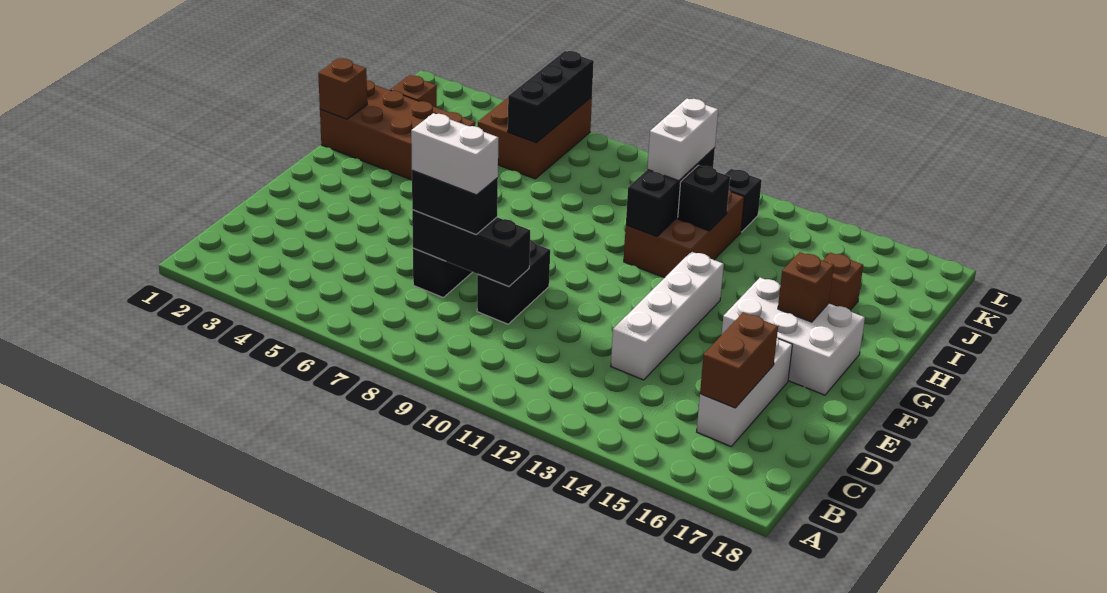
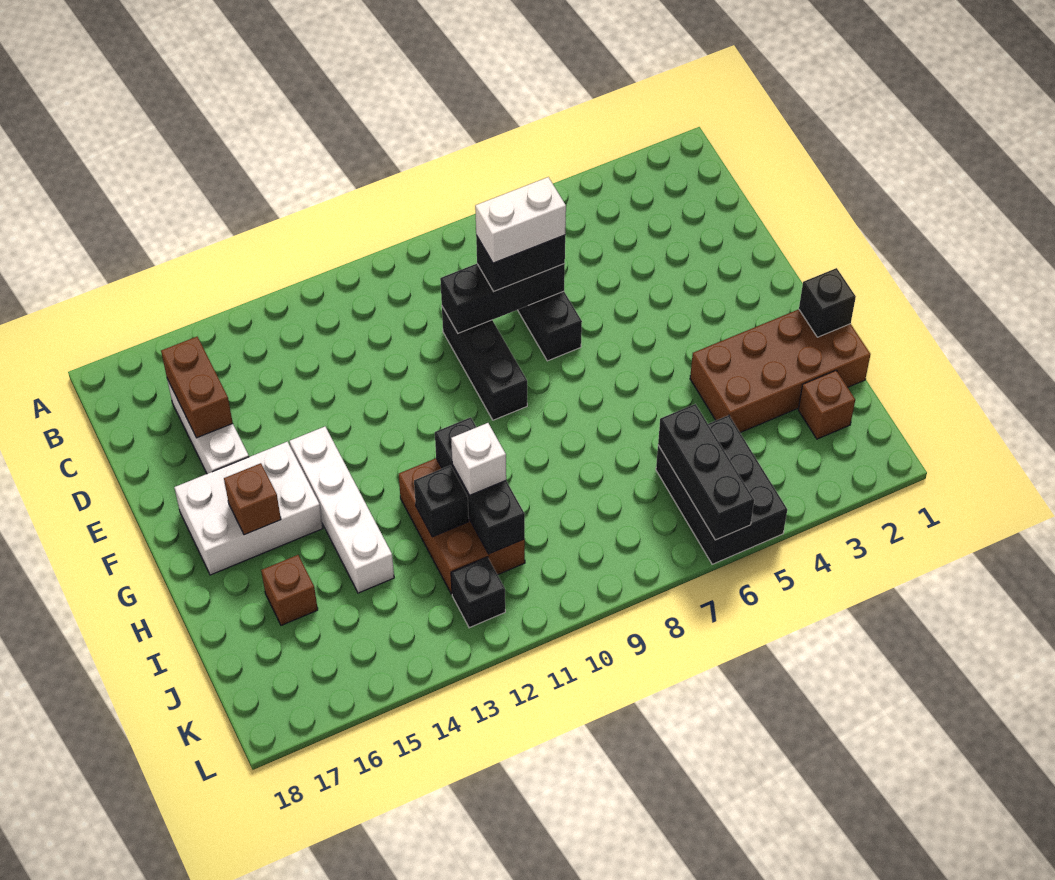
black 1x2 brick [477,240,550,324] -> black 1x3 brick [442,307,527,420]
white 1x4 brick [611,252,724,380] -> white 1x4 brick moved to [290,427,394,593]
brown 1x1 brick [318,58,367,119] -> black 1x1 brick [799,268,856,337]
white 1x2 brick [647,99,718,181] -> white 1x1 brick [451,423,506,495]
brown 2x3 brick [478,97,592,179] -> black 2x3 brick [656,415,787,564]

